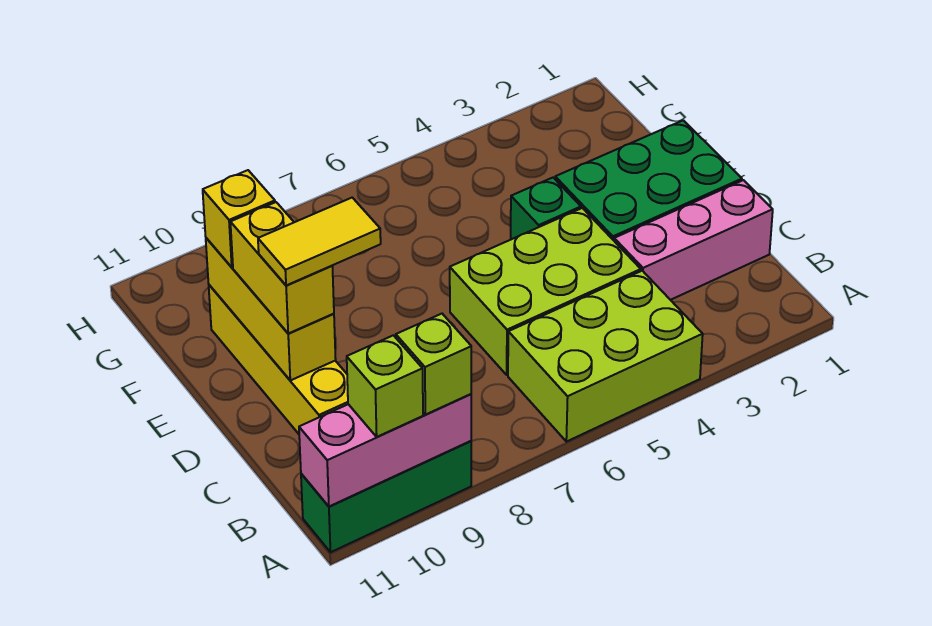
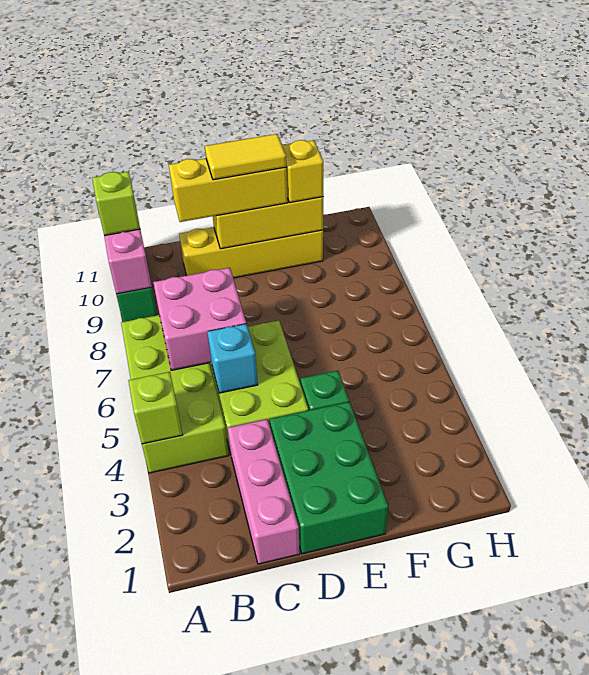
lime 2x3 brick [508,271,703,442] -> lime 2x4 brick [121,315,229,473]
lime 1x1 brick [396,314,471,415] -> lime 1x1 brick moved to [128,372,183,444]
none -> pink 2x2 brick [153,268,246,370]
none -> cyan 1x1 brick [207,324,258,393]
yellow 1x2 tile [258,198,381,285] -> yellow 1x2 tile turned to [205,134,286,180]
yellow 1x2 brick [230,202,334,333] -> yellow 1x3 brick [169,158,288,222]

